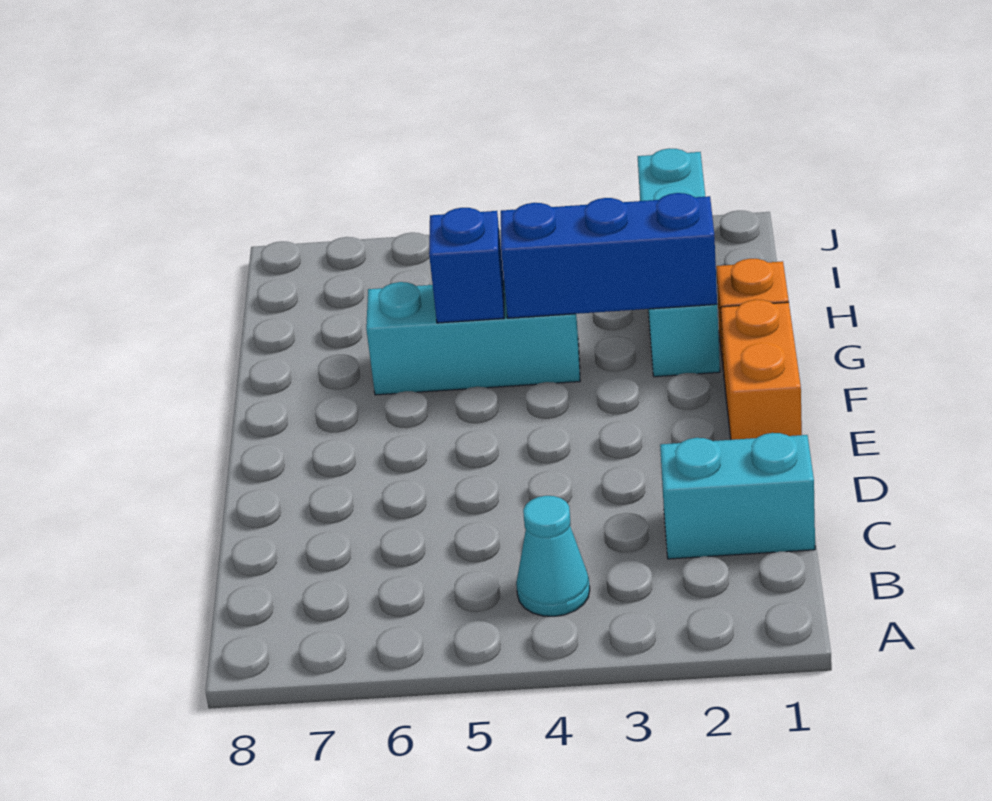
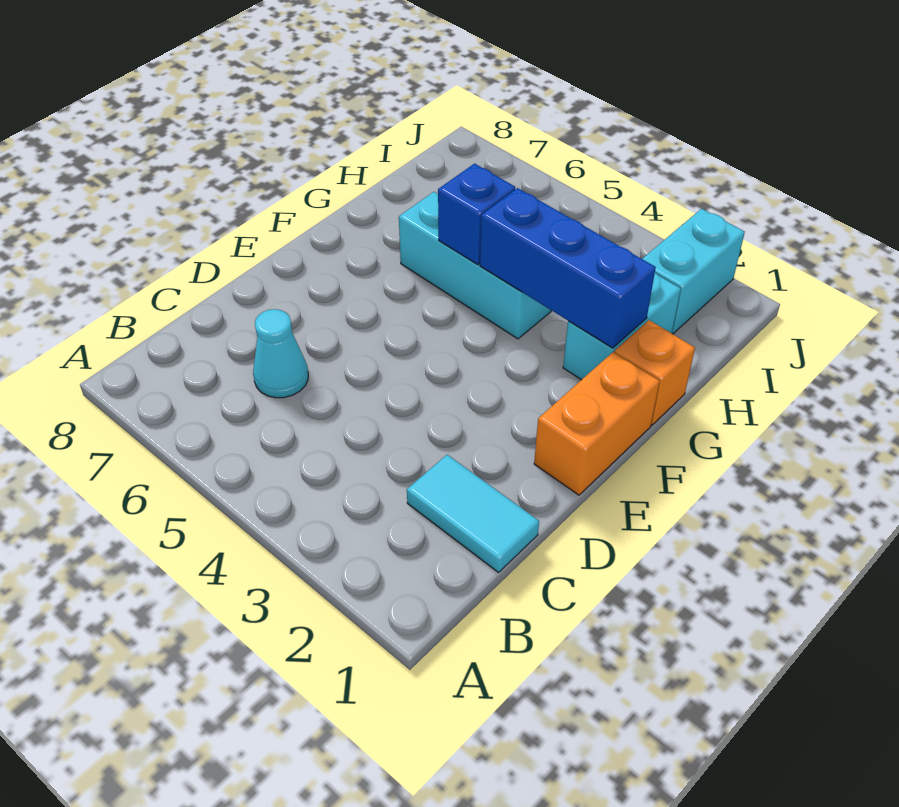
cyan 1x1 cone [516,496,590,616] -> cyan 1x1 cone moved to [253,309,308,398]
cyan 1x2 brick [660,433,815,559] -> cyan 1x2 tile [407,455,539,572]

